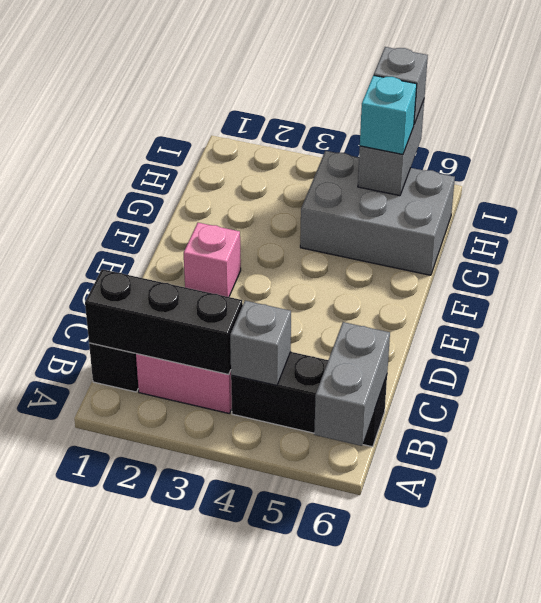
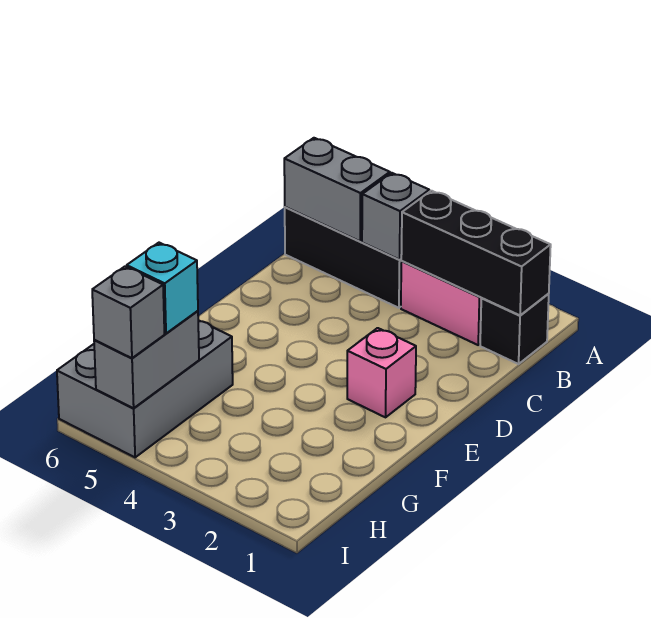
grey 1x2 brick [314,322,390,446] -> grey 1x2 brick turned to [284,138,390,241]
grey 2x3 brick [300,151,455,275] -> grey 2x3 brick turned to [57,320,233,457]

